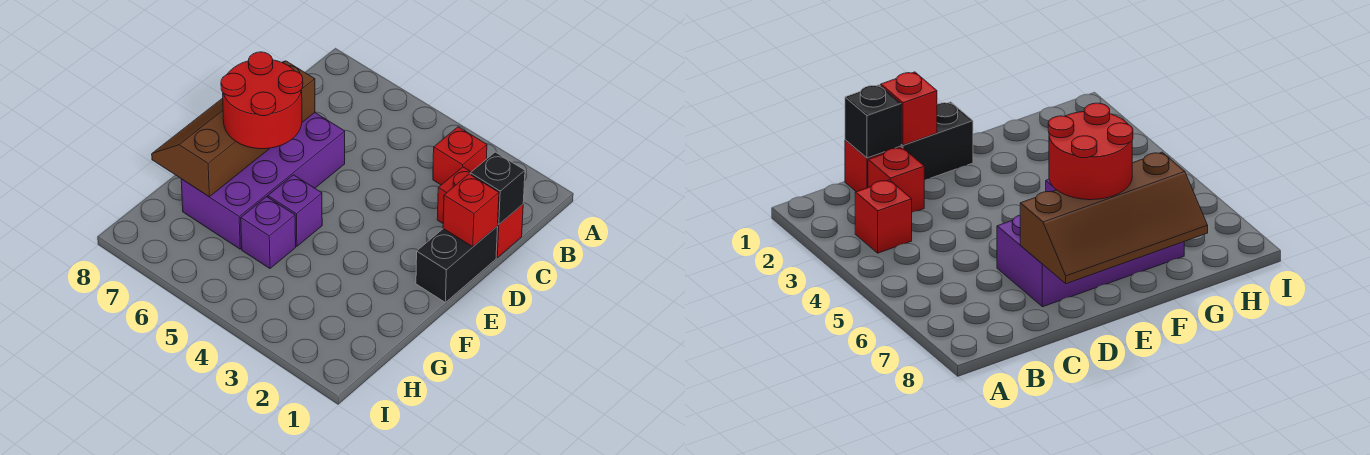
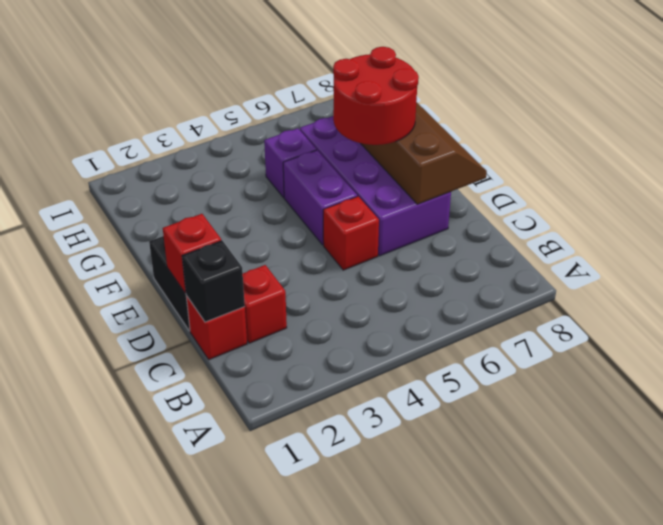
red 1x1 brick [433,127,487,185] -> red 1x1 brick moved to [323,196,379,270]
purple 1x1 brick [268,175,322,246] -> purple 1x2 brick [283,150,357,245]

